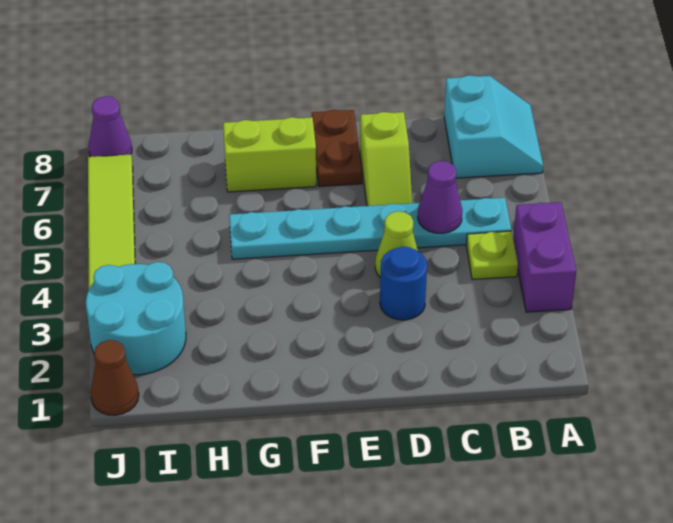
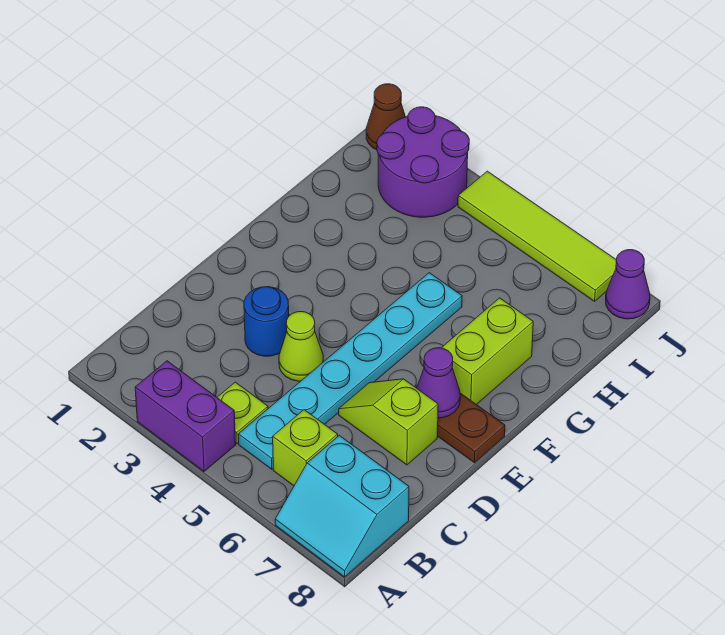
none -> lime 1x1 brick [273,410,338,486]
purple 1x1 cone [418,161,462,233] -> purple 1x1 cone moved to [417,348,460,418]
cyan 2x2 round brick [86,262,186,375] -> purple 2x2 round brick [377,107,469,217]

